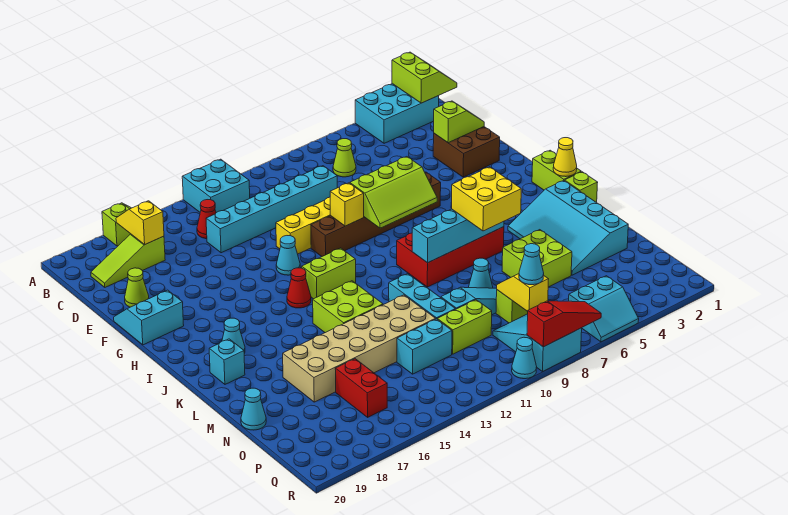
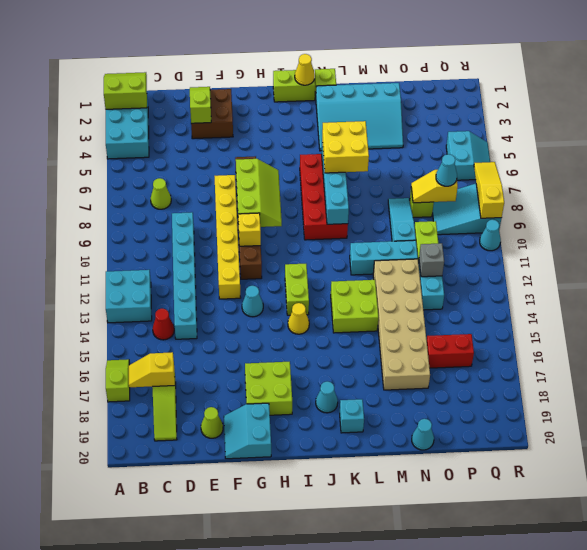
red 1x1 cone [287,268,311,308] -> yellow 1x1 cone [288,303,309,334]
lime 2x2 brick [502,230,572,287] -> lime 2x2 brick moved to [245,362,292,415]
cyan 1x1 cone [469,258,493,288] -> none
none -> grey 1x1 brick [419,243,444,277]
red 1x3 slope [527,301,601,347] -> yellow 1x3 slope [474,162,504,218]

